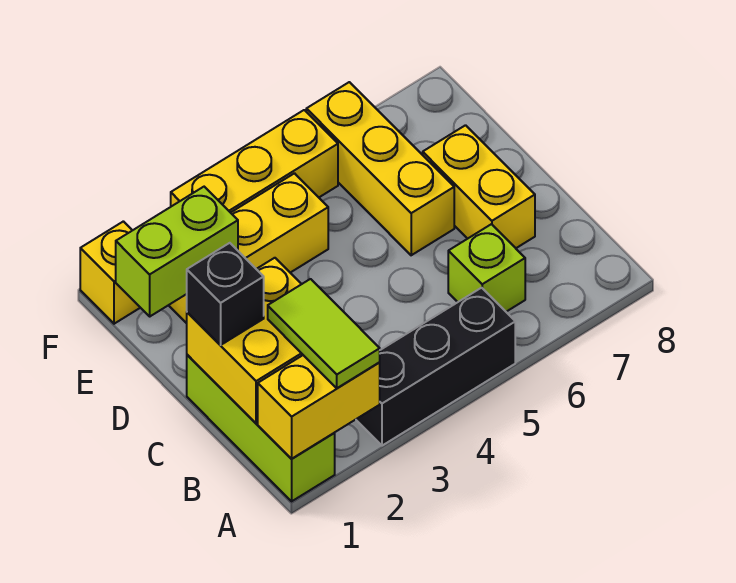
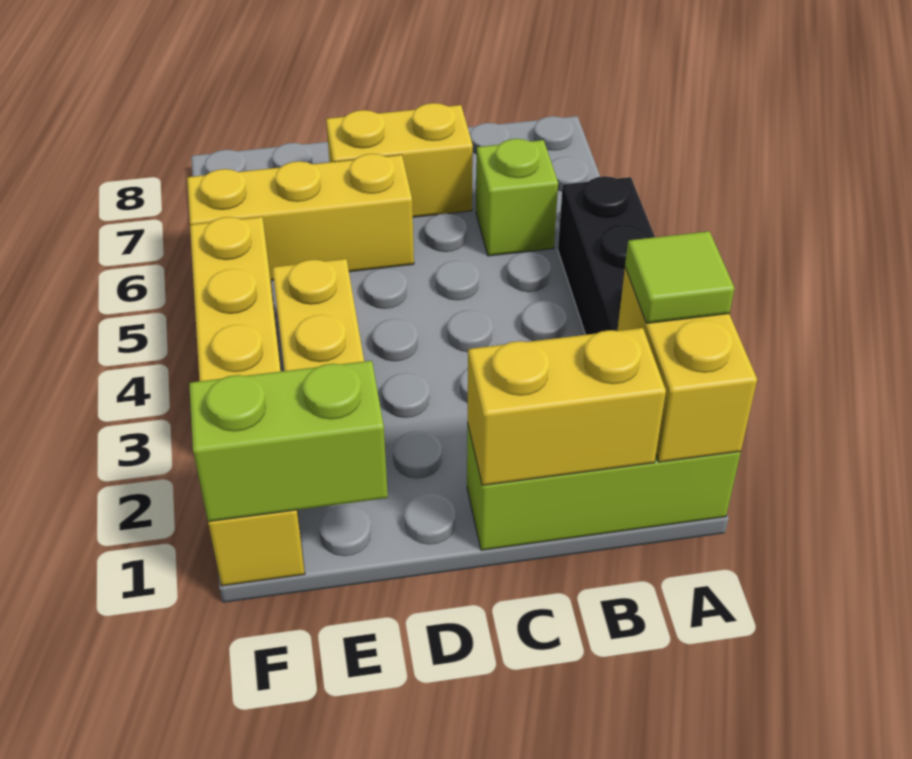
lime 1x2 tile [268,279,380,388] -> lime 1x1 tile [625,231,735,323]
yellow 2x2 brick [187,258,303,423] -> yellow 1x2 brick [467,328,666,485]
black 1x1 brick [187,243,264,345] -> none
lime 1x2 brick [116,187,238,316] -> lime 1x2 brick turned to [189,361,388,522]

